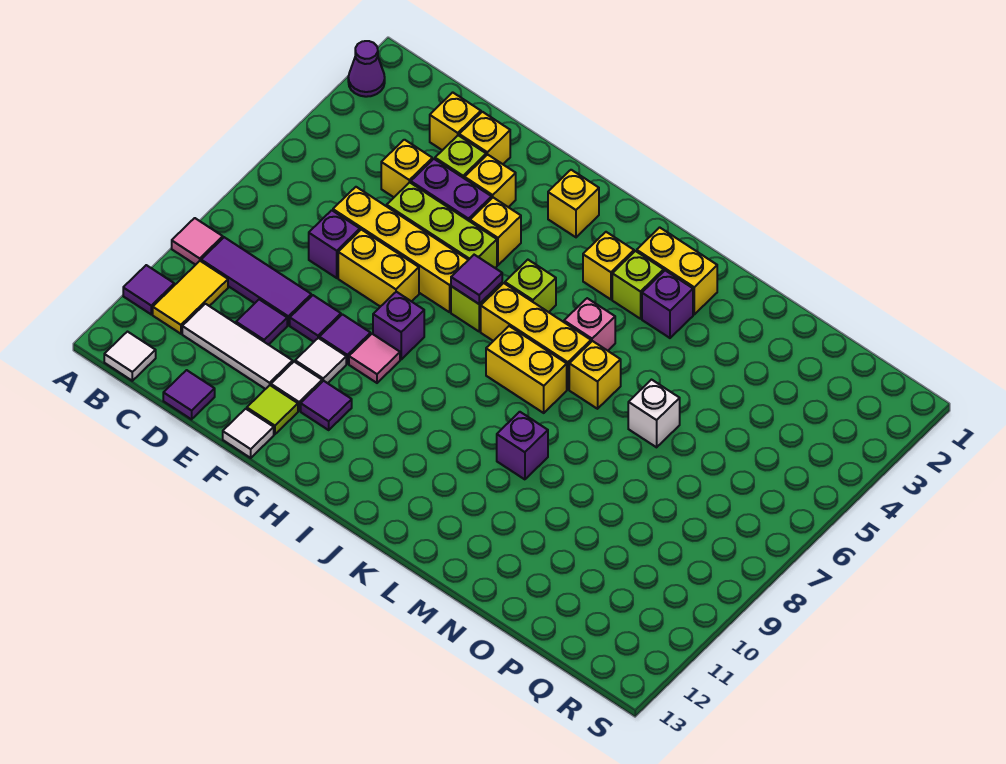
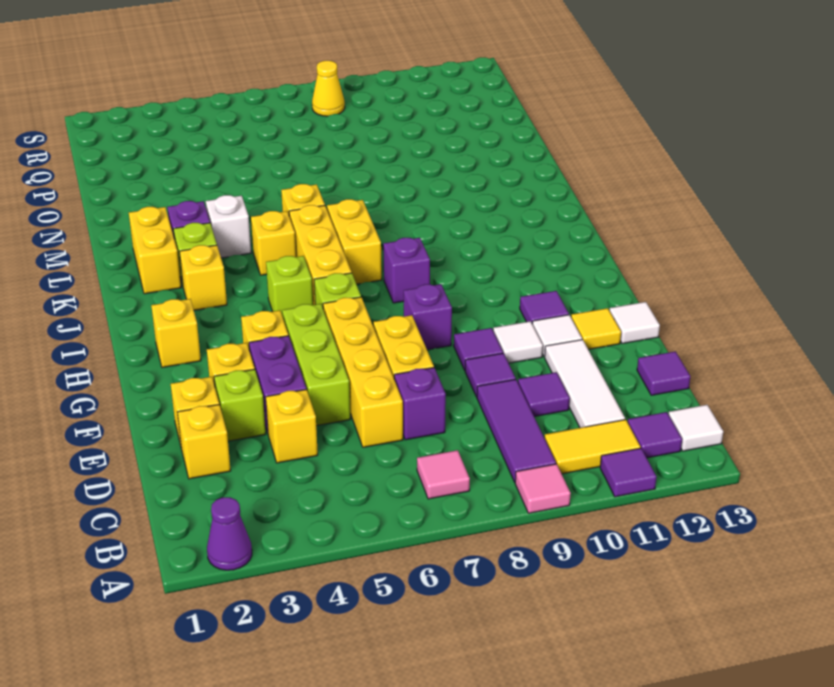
lime 1x1 tile [247,385,298,434] -> yellow 1x1 tile [571,308,621,349]
pink 1x1 tile [349,334,400,383] -> pink 1x1 tile moved to [417,450,470,499]
purple 1x1 tile [451,255,502,304] -> purple 1x1 tile moved to [628,412,682,458]
pink 1x1 brick [564,298,615,351] -> yellow 1x1 brick [251,211,296,275]
purple 1x1 brick [497,412,548,479] -> purple 1x1 brick moved to [383,238,430,303]
white 1x1 brick [628,380,680,447] -> white 1x1 brick moved to [206,195,251,258]
none -> yellow 1x1 cone [312,61,345,116]

